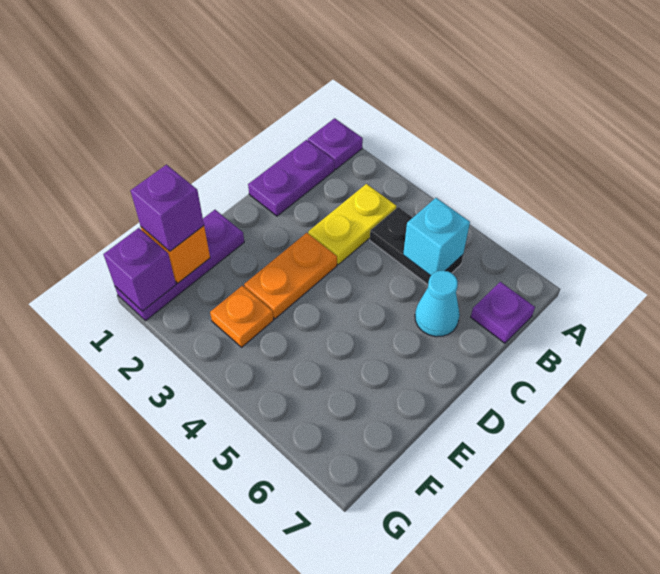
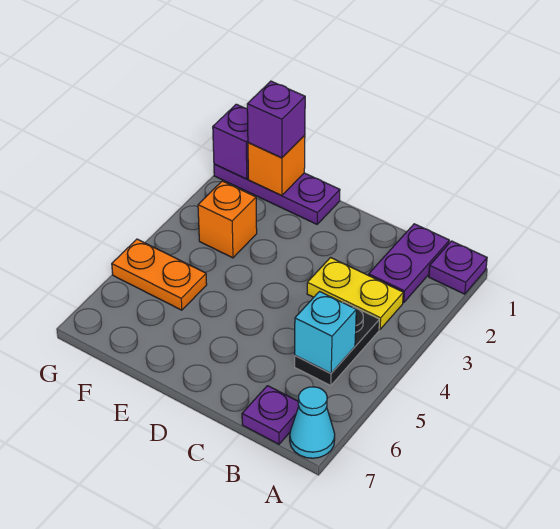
purple 1x2 plate [248,140,334,216] -> purple 1x2 plate turned to [369,224,449,303]
cyan 1x1 cone [415,270,460,337] -> cyan 1x1 cone moved to [290,387,335,458]
orange 1x2 plate [244,233,337,319] -> orange 1x2 plate moved to [112,239,207,310]
orange 1x1 plate [210,286,273,347] -> orange 1x1 brick [198,181,257,258]

